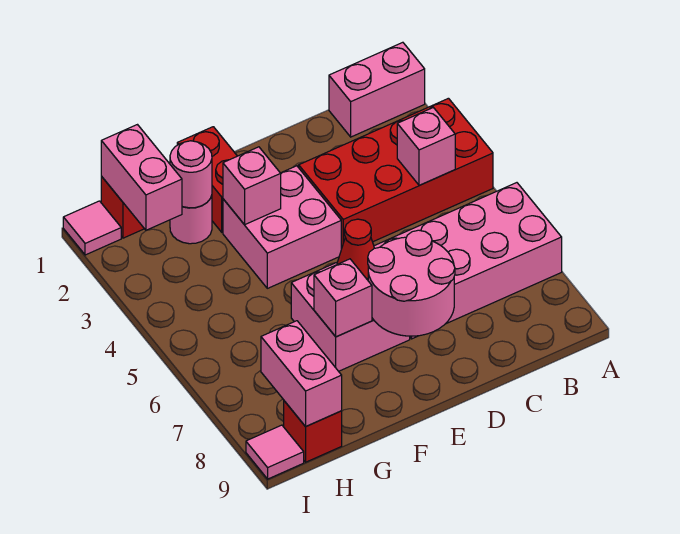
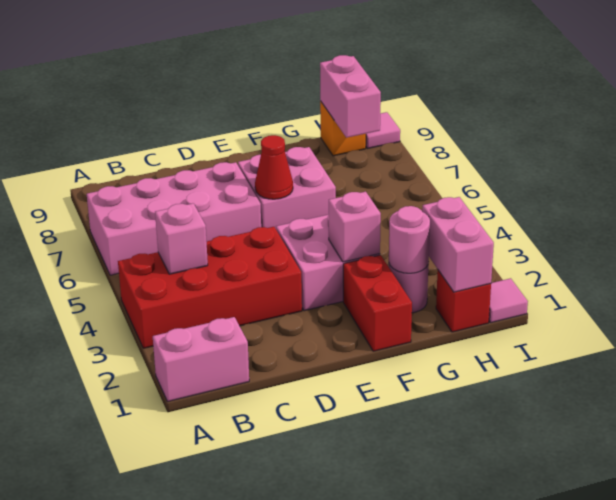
pink 2x2 round brick [368,230,455,336] -> none
pink 1x1 brick [314,259,372,337] -> none
red 1x1 brick [284,401,342,462] -> orange 1x1 brick [320,101,366,156]

